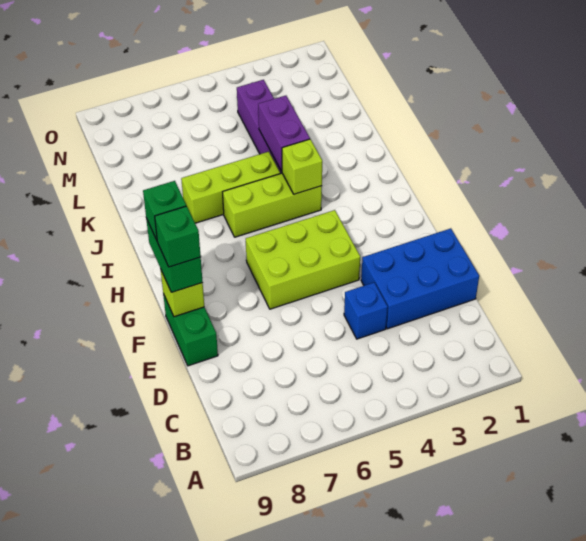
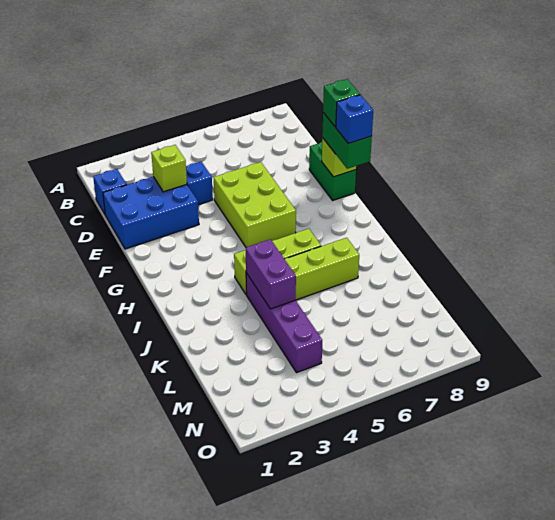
none -> blue 1x1 brick [93,169,127,214]
lime 2x3 brick [245,210,360,309] -> lime 2x3 brick turned to [214,162,296,247]
green 1x1 brick [143,181,186,240] -> blue 1x1 brick [336,95,373,143]
lime 1x1 brick [282,139,322,194] -> lime 1x1 brick moved to [151,145,187,192]

